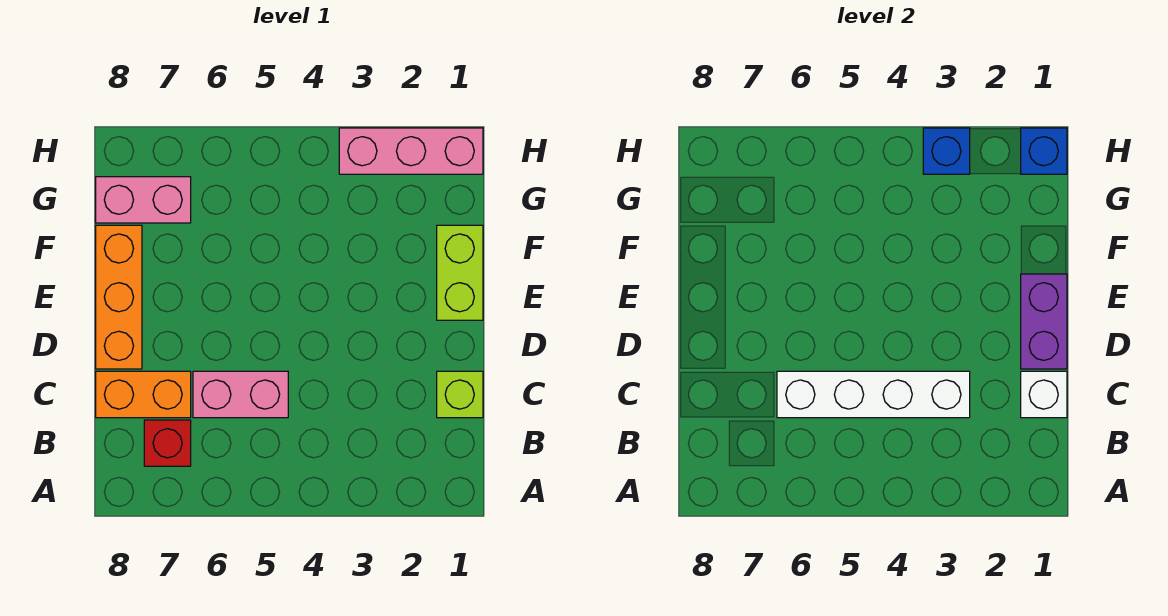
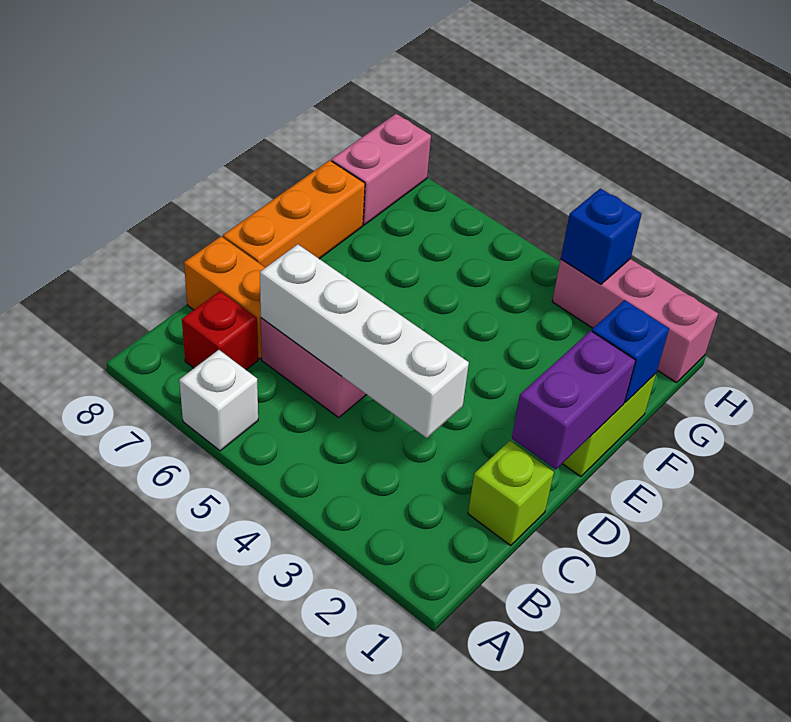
white 1x1 brick [1021,371,1067,418] -> white 1x1 brick moved to [179,350,258,451]
pink 1x2 brick [96,177,191,223] -> pink 1x2 brick turned to [331,114,431,225]
blue 1x1 brick [1021,128,1067,174] -> blue 1x1 brick moved to [592,300,669,402]

